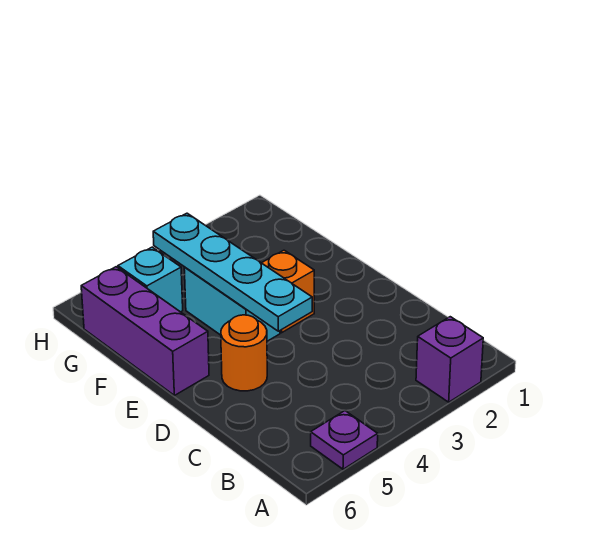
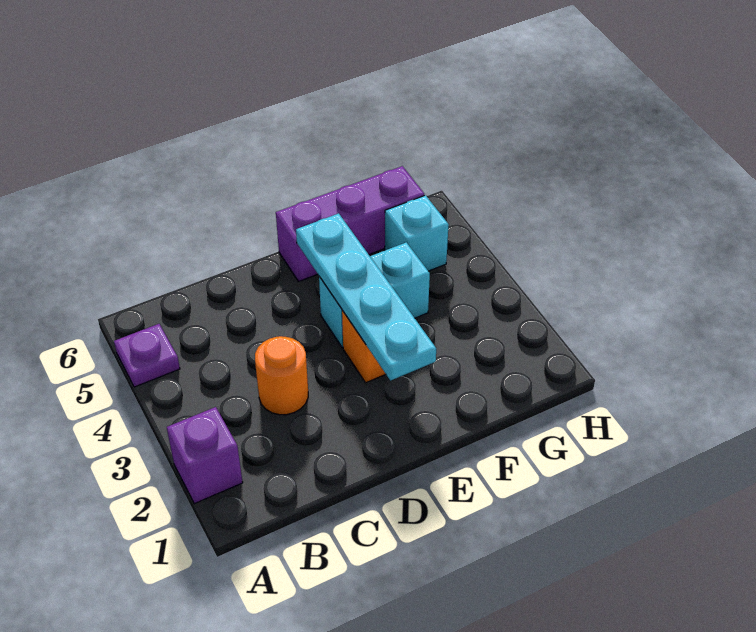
cyan 1x4 plate [153,213,312,331] -> cyan 1x4 plate turned to [296,213,436,381]
orange 1x1 round brick [221,315,267,391] -> orange 1x1 round brick moved to [255,336,308,415]

